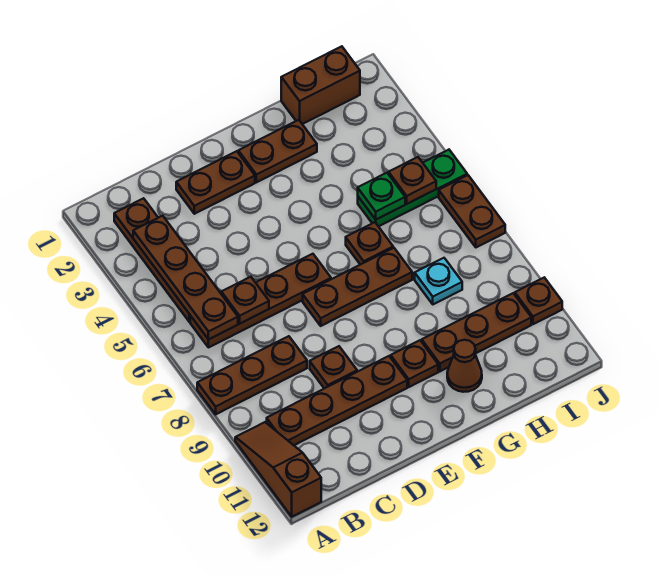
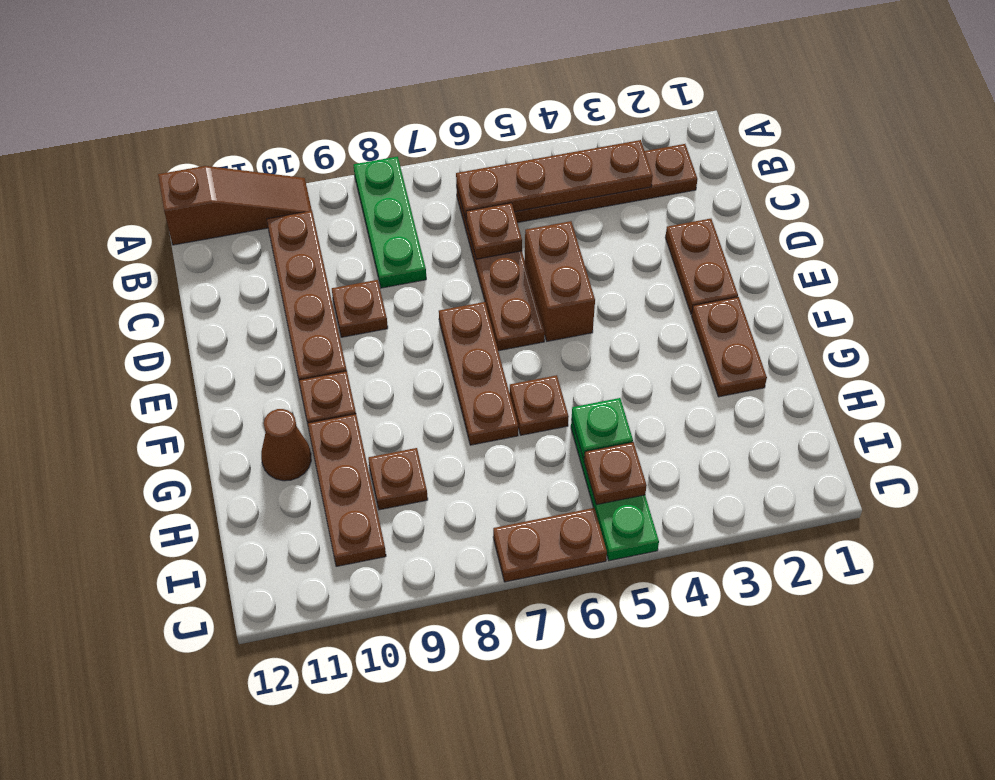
brown 1x3 plate [197,336,307,414] -> green 1x3 plate [354,157,426,288]
brown 1x2 brick [281,46,360,124] -> brown 1x2 brick moved to [525,221,595,341]
cyan 1x1 plate [415,258,462,304] -> none
brown 1x1 plate [515,278,562,324] -> brown 1x1 plate moved to [368,448,428,510]

